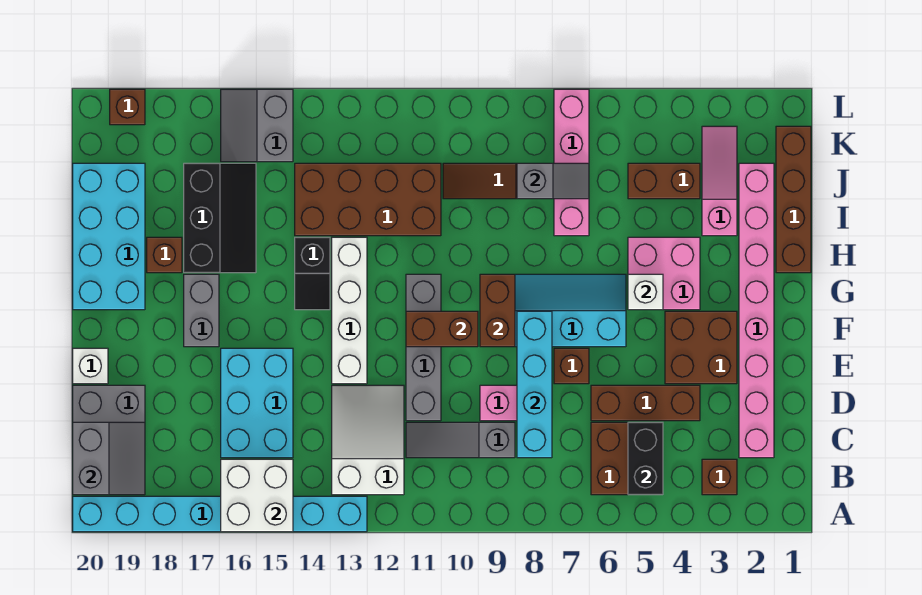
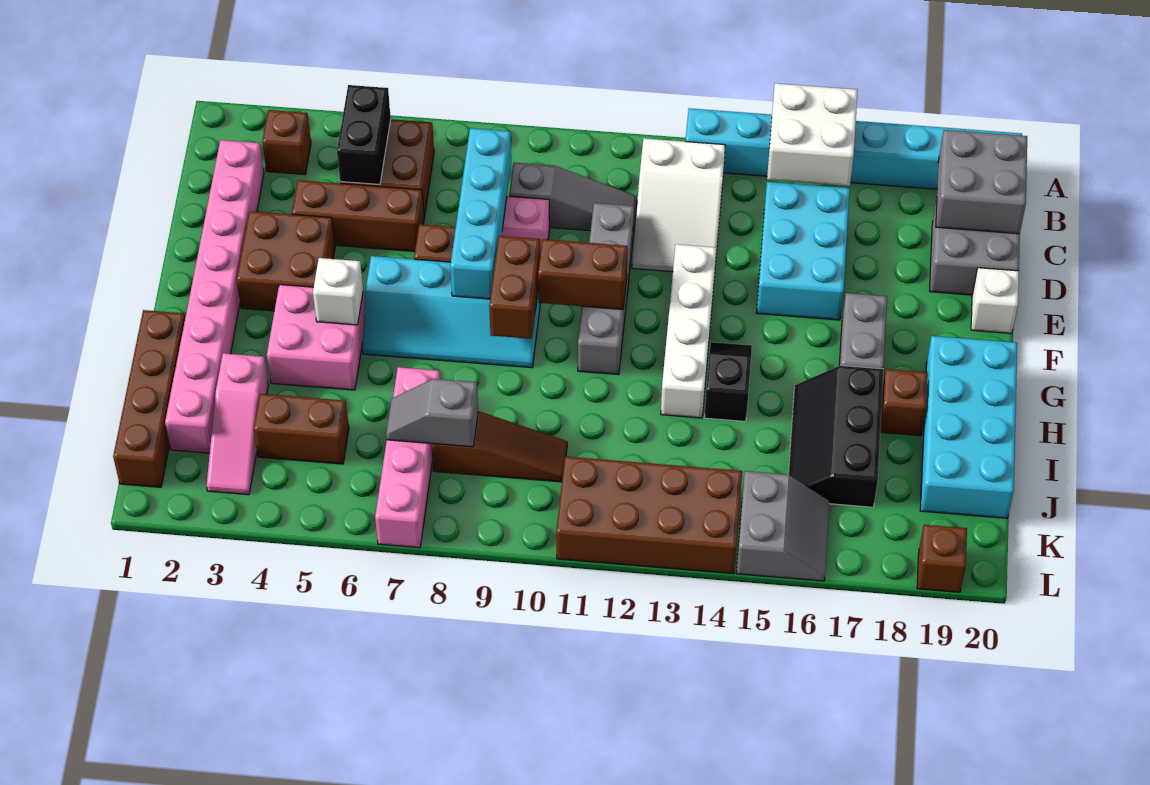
grey 2x2 slope [73,422,145,495] -> grey 2x2 brick [936,130,1027,234]
brown 2x4 brick [295,163,441,236] -> brown 2x4 brick moved to [556,456,742,574]

